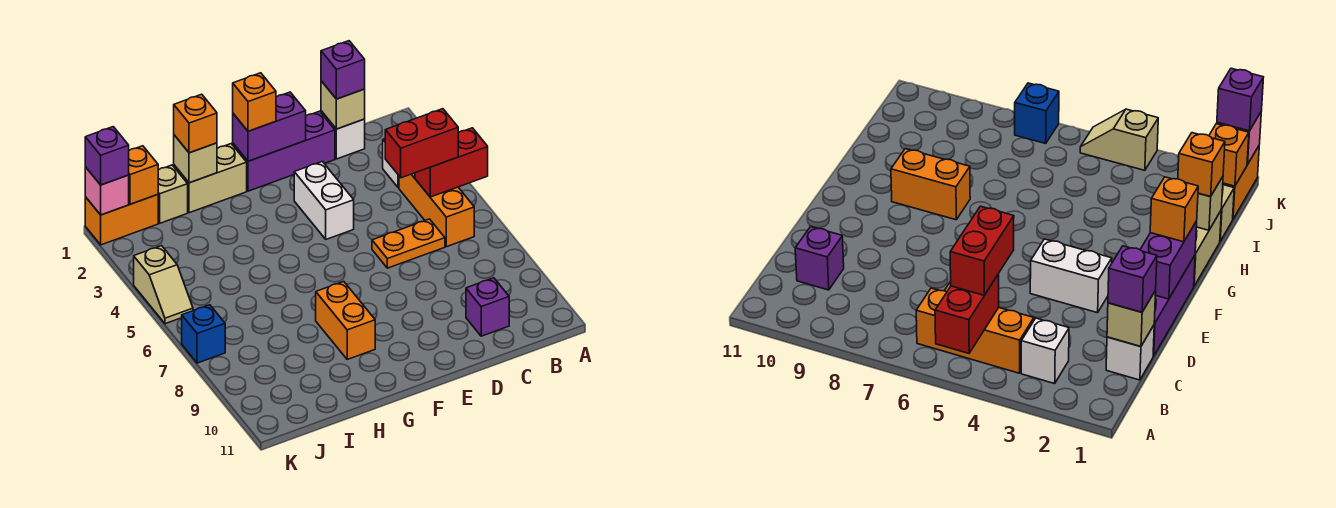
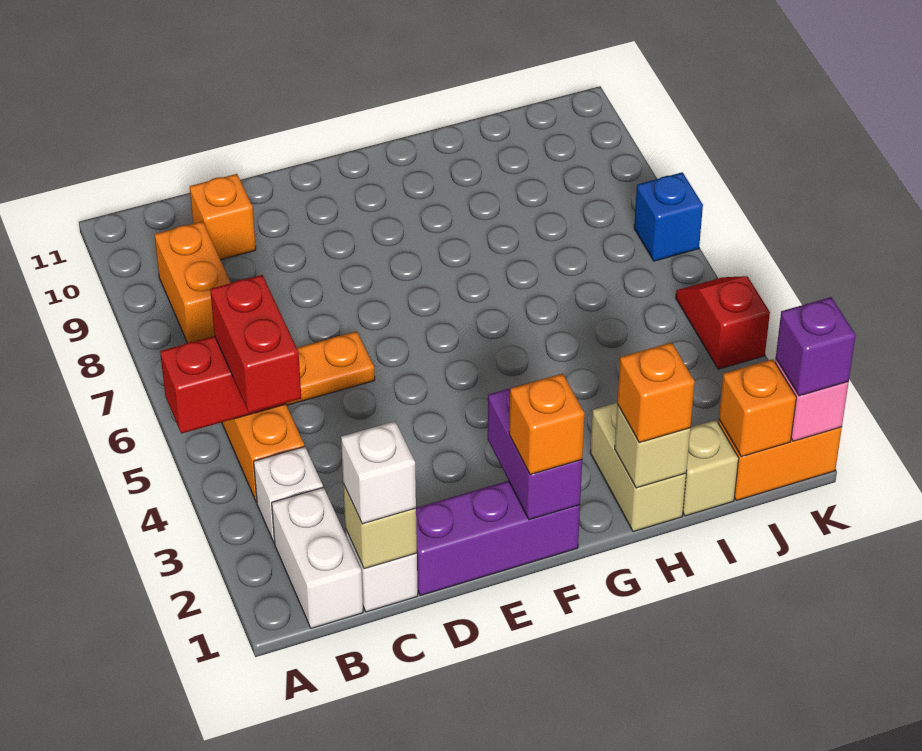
red 1x2 brick [385,109,458,178] -> red 1x2 brick turned to [210,275,301,413]
purple 1x1 brick [321,41,365,99] -> white 1x1 brick [341,421,416,524]
purple 1x1 brick [466,278,509,336] -> orange 1x1 brick [190,174,256,260]
purple 1x2 brick [233,92,306,161] -> purple 1x2 brick turned to [488,388,582,520]
white 1x2 brick [294,162,354,239] -> white 1x2 brick moved to [272,487,363,628]
tan 1x2 brick [174,144,247,213] -> tan 1x2 brick turned to [590,403,686,532]
orange 1x2 brick [316,281,375,359] -> orange 1x2 brick moved to [154,221,231,343]
tan 1x2 slope [134,246,193,324] -> red 1x2 slope [676,276,770,369]

